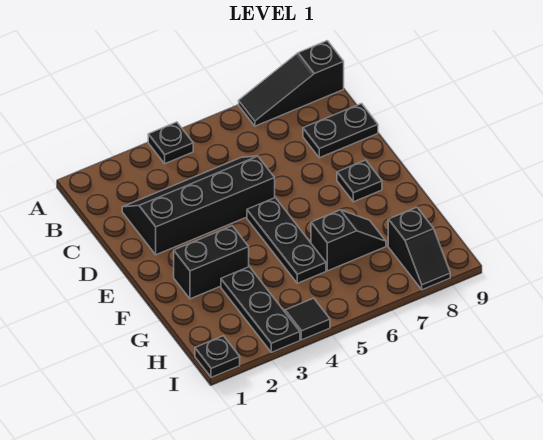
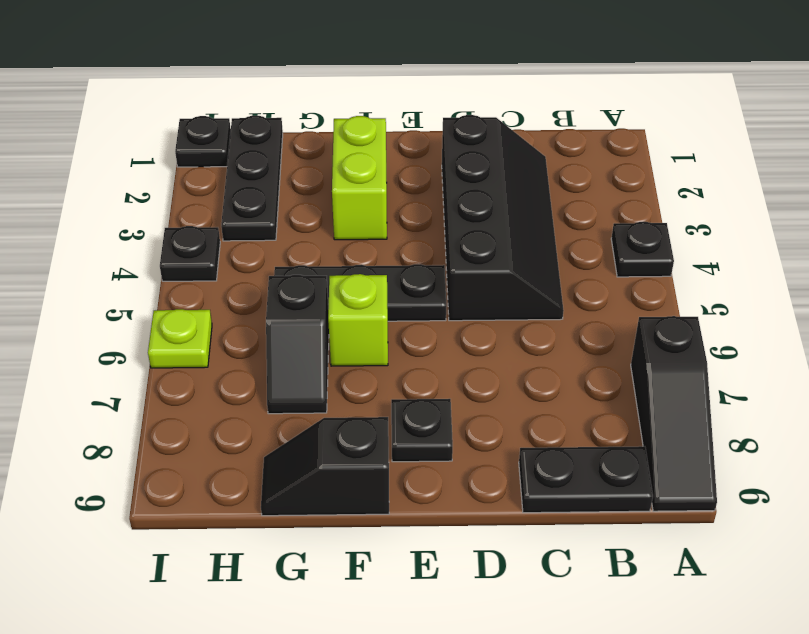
black 1x3 slope [239,41,344,126] -> black 1x3 slope turned to [631,316,717,511]
black 1x2 plate [303,104,378,158] -> black 1x2 plate turned to [519,446,653,513]
black 1x2 brick [174,226,249,299] -> lime 1x2 brick [332,116,387,240]
none -> lime 1x1 brick [328,274,388,366]
black 1x3 plate [221,267,300,352] -> black 1x3 plate turned to [221,116,283,241]
black 1x2 slope [388,207,450,290] -> black 1x2 slope moved to [261,417,389,516]
black 1x1 tile [285,298,330,340] -> black 1x1 plate [160,226,220,281]
none -> lime 1x1 plate [148,309,212,368]

